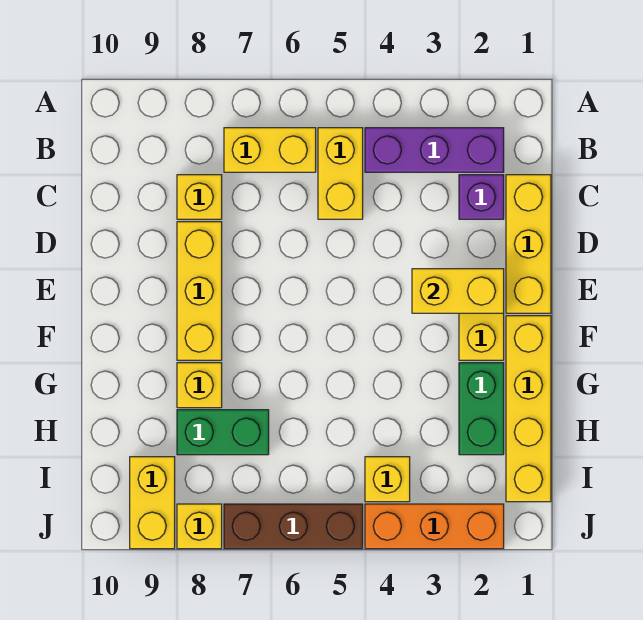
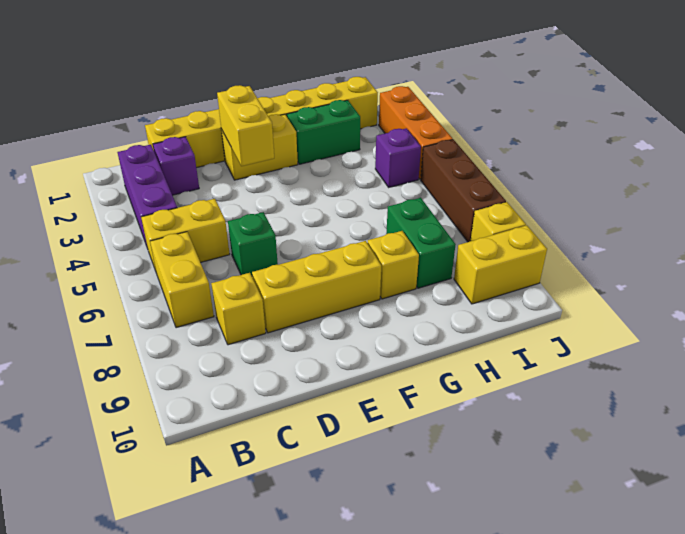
none -> green 1x1 brick [228,212,278,276]
yellow 1x1 brick [365,457,410,502] -> purple 1x1 brick [375,128,421,187]

